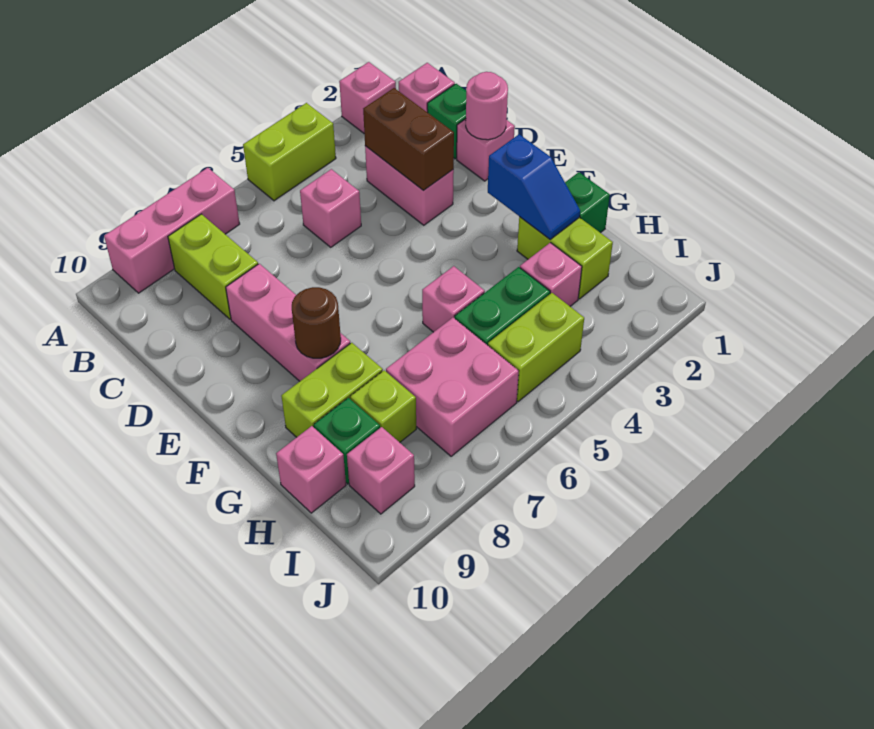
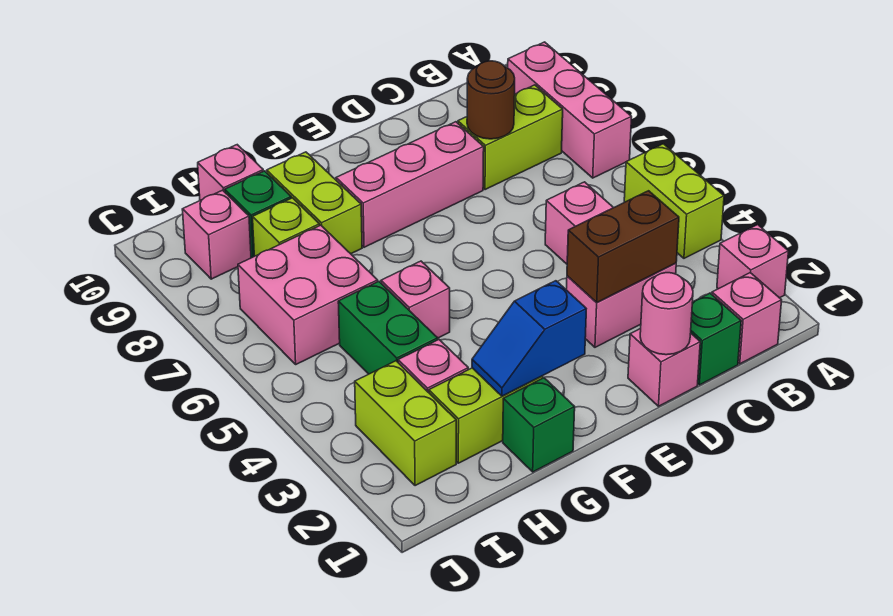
brown 1x1 round brick [292,287,341,358] -> brown 1x1 round brick moved to [467,61,515,139]
lime 1x2 brick [488,293,584,402] -> lime 1x2 brick moved to [355,361,456,486]

